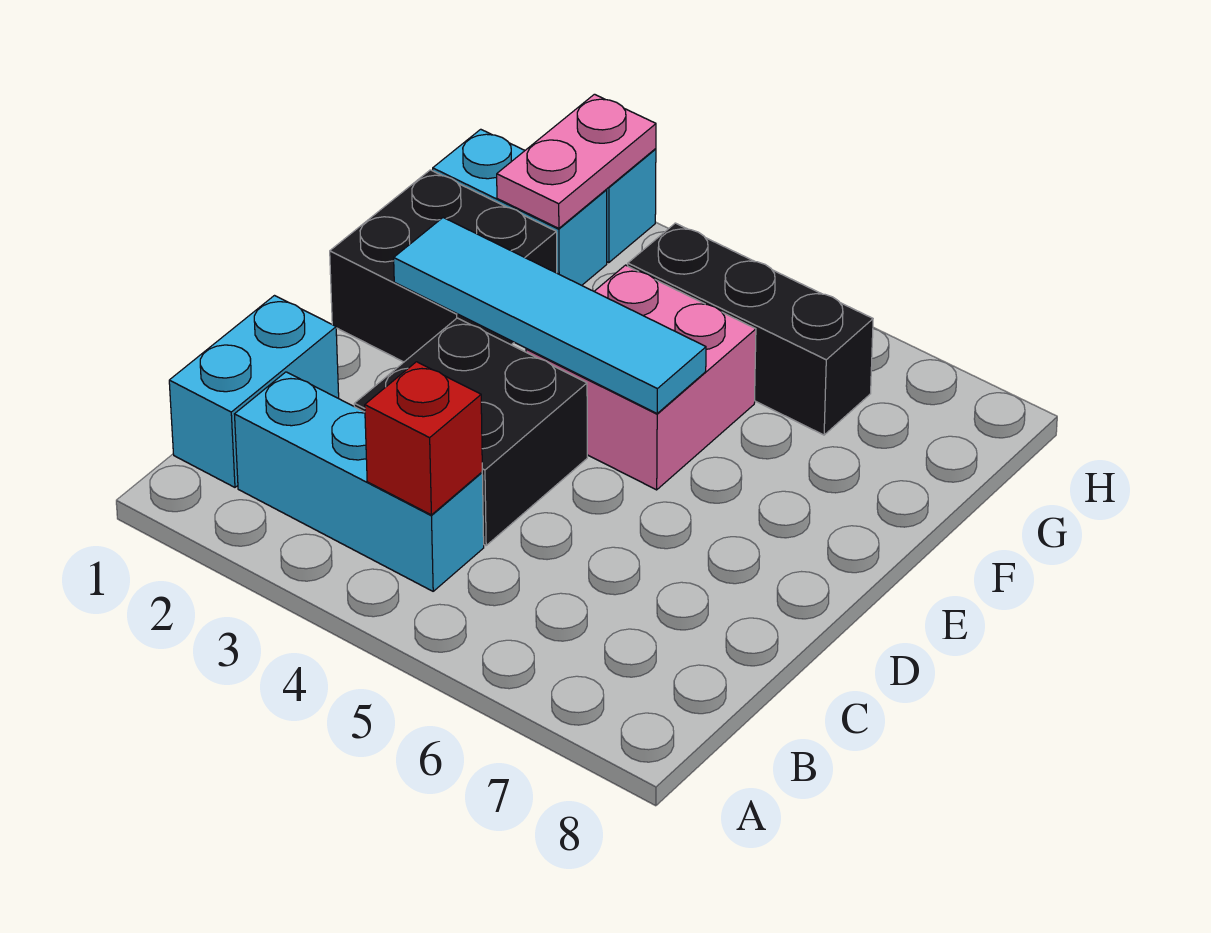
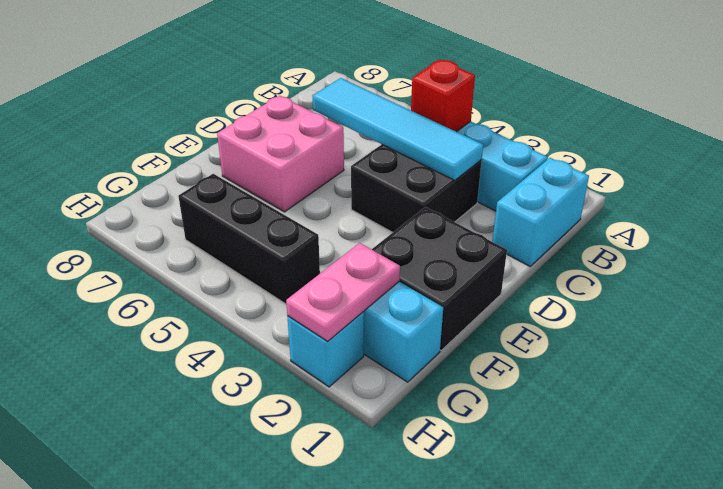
cyan 1x4 tile [394,218,706,413] -> cyan 1x4 tile moved to [312,78,483,180]
pink 2x2 brick [526,265,756,490] -> pink 2x2 brick moved to [217,96,344,212]

